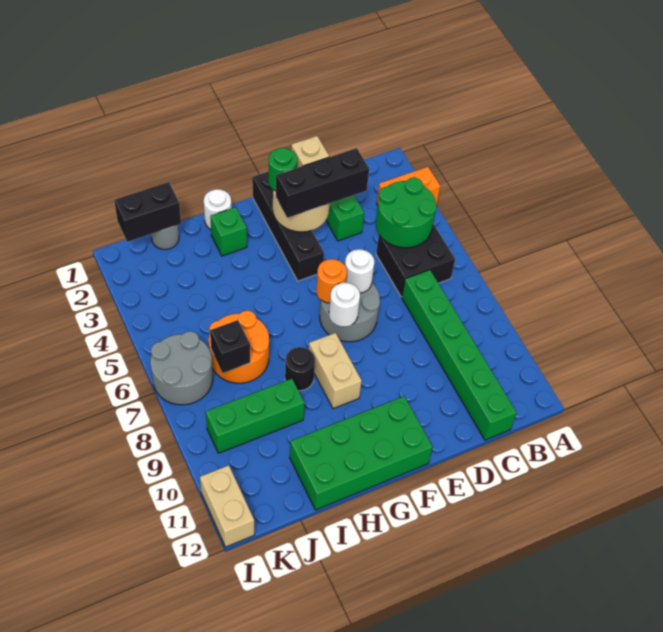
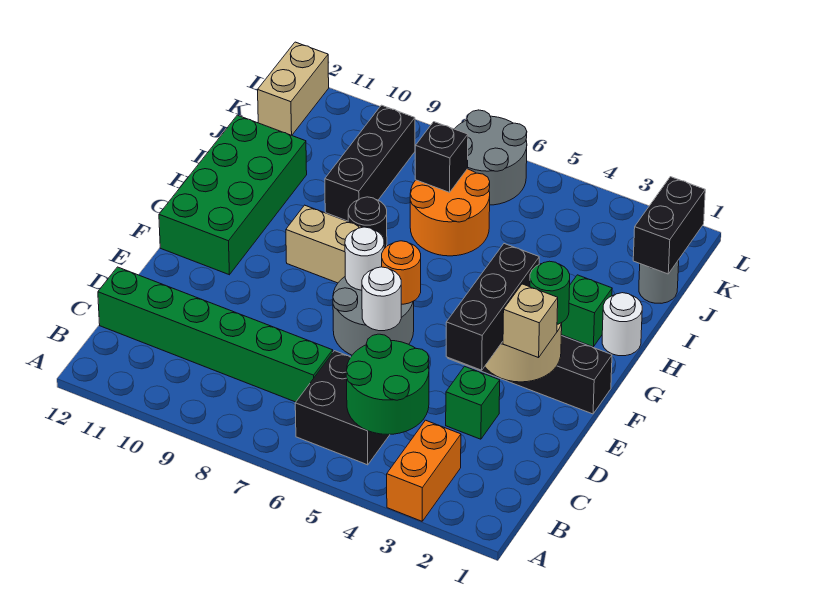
green 1x3 brick [206,379,304,453] -> black 1x3 brick [325,105,415,221]
tan 1x2 brick [200,465,254,547] -> tan 1x2 brick turned to [258,42,329,135]

